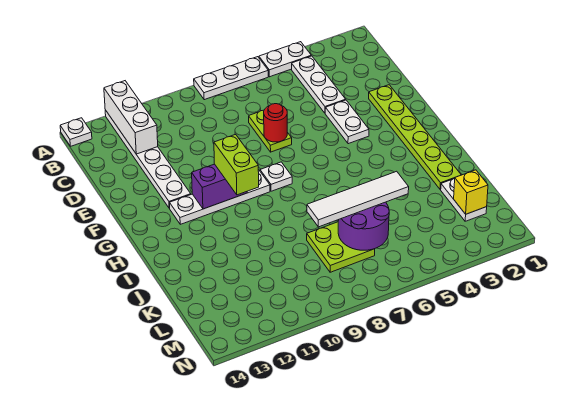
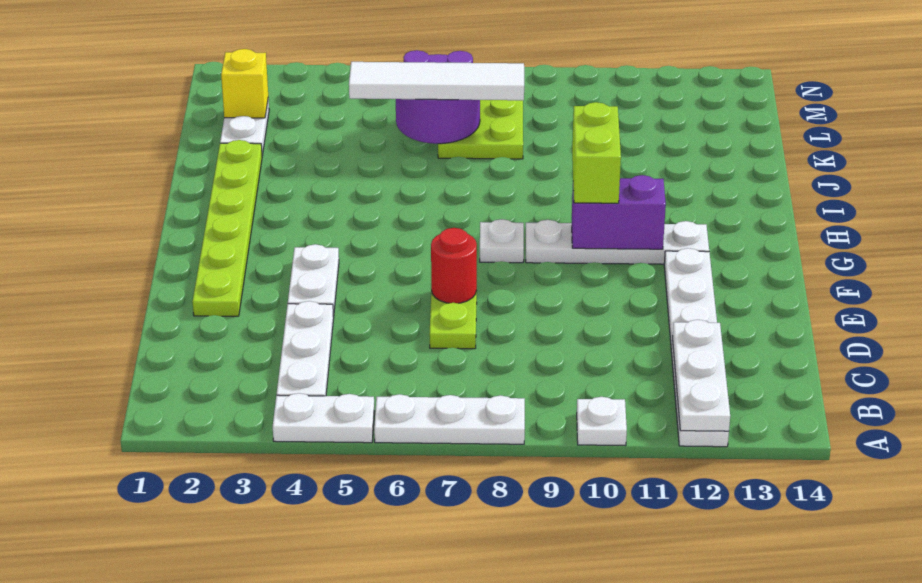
white 1x3 brick [104,81,158,154] -> white 1x3 plate [673,320,730,431]
white 1x1 plate [60,118,92,146] -> white 1x1 plate moved to [577,397,627,446]

